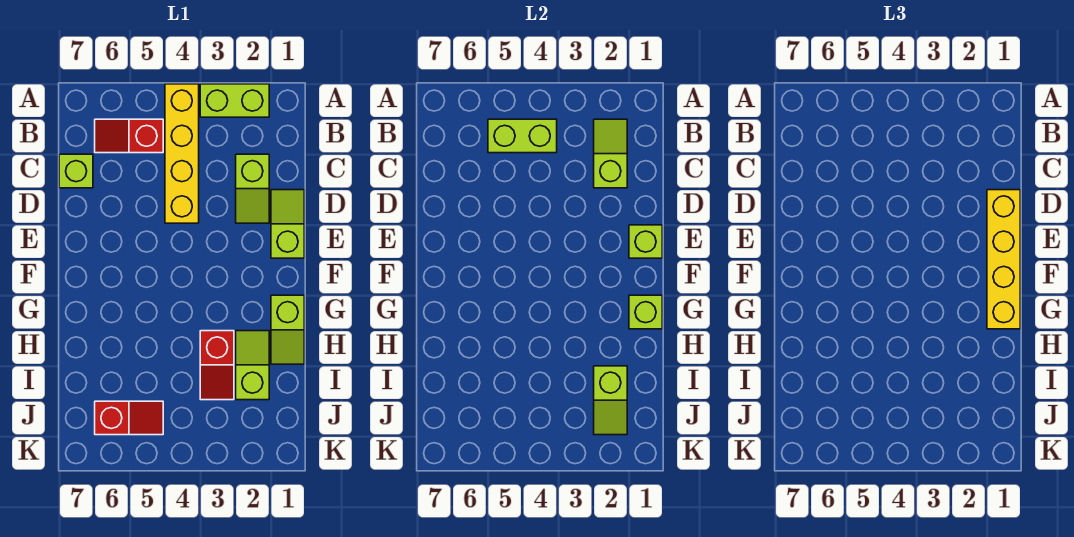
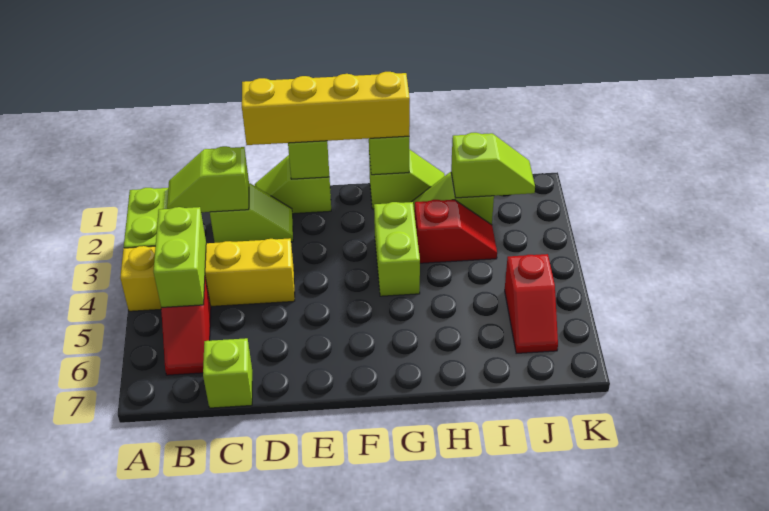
none -> lime 1x2 brick [374,202,420,296]
red 1x2 slope [95,401,163,435] -> red 1x2 slope turned to [505,254,558,354]

